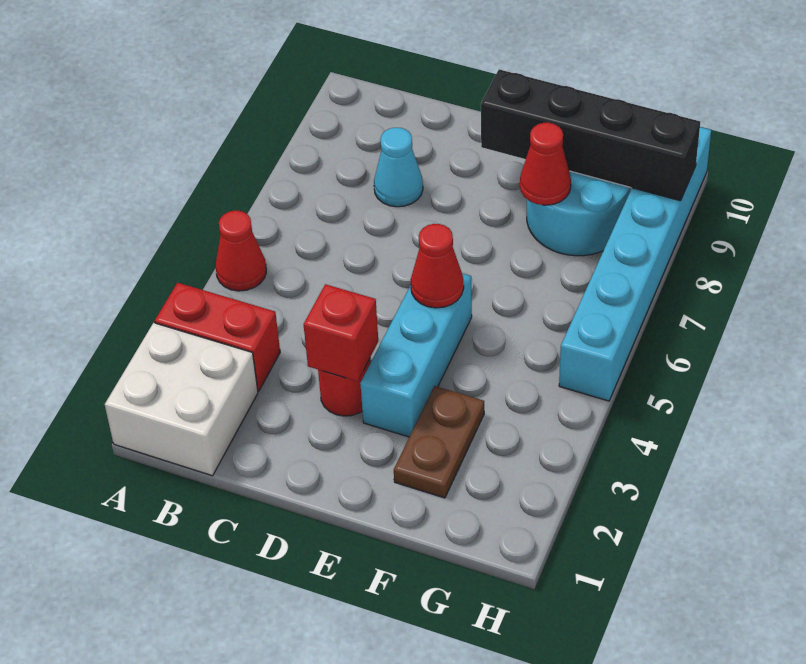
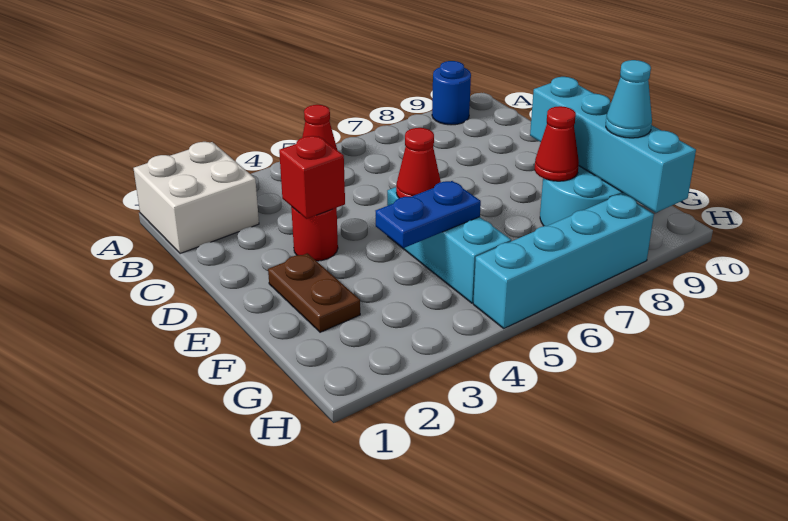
red 1x2 brick [155,283,280,391] -> none
none -> blue 1x1 round brick [432,61,471,125]
cyan 1x1 cone [374,128,423,207] -> cyan 1x1 cone moved to [606,60,652,138]
cyan 1x3 brick [360,274,472,437] -> cyan 1x3 brick turned to [387,187,511,303]
black 1x4 brick [481,69,700,201] -> cyan 1x4 brick [530,77,696,213]
brown 1x2 plate [394,386,484,498] -> brown 1x2 plate turned to [268,253,360,332]
none -> blue 1x2 plate [376,181,481,248]
cyan 1x6 brick [559,127,711,401] -> cyan 1x4 brick [473,194,654,328]

